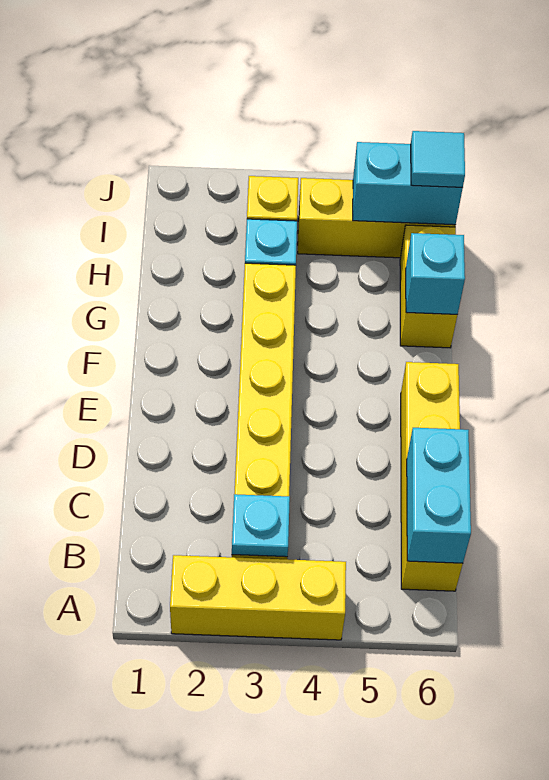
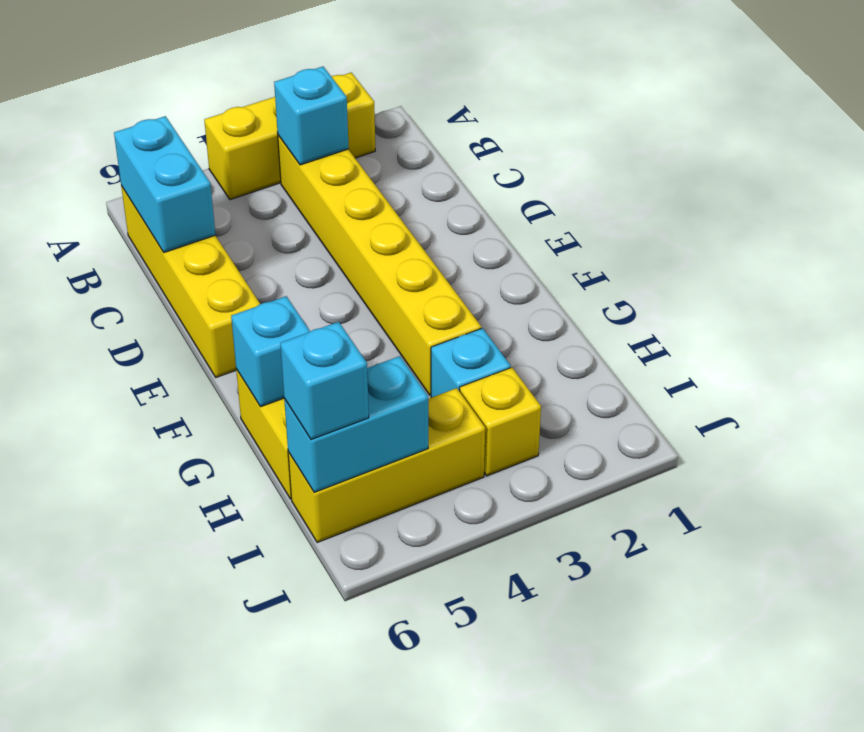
cyan 1x1 plate [232,494,290,557] -> cyan 1x1 brick [274,67,349,165]
cyan 1x1 tile [411,131,465,187] -> cyan 1x1 brick [280,322,369,440]

